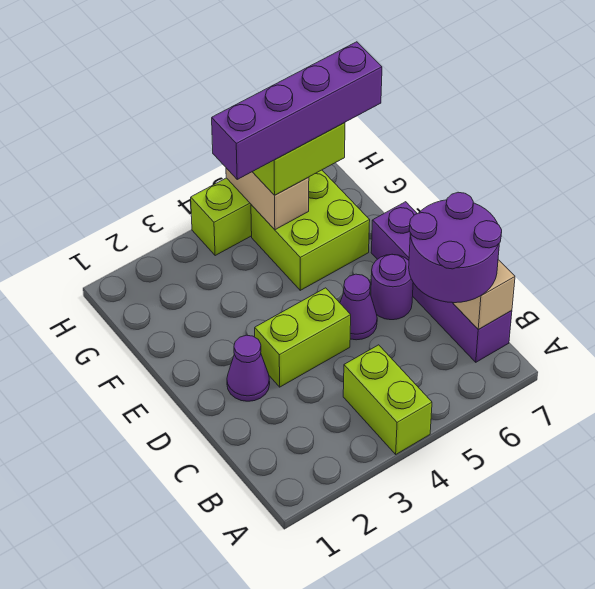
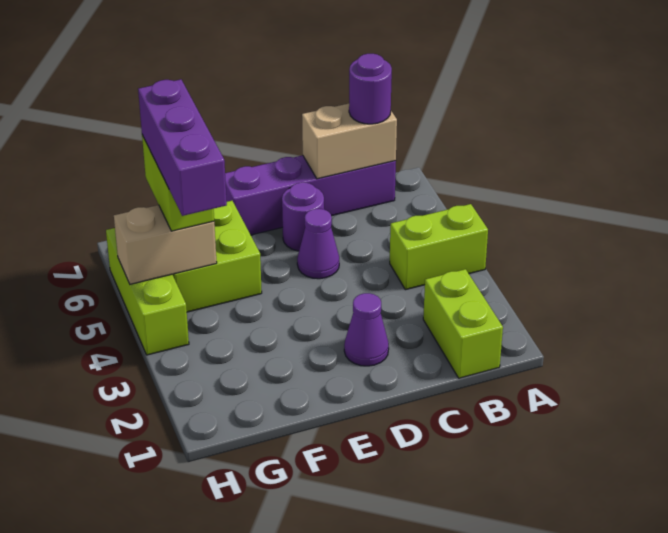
purple 2x2 round brick [409,192,502,303] -> purple 1x1 round brick [349,54,392,124]
lime 1x2 brick [255,288,351,387] -> lime 1x2 brick moved to [423,269,503,378]
purple 1x4 brick [212,42,382,179] -> purple 1x3 brick [138,79,227,216]

